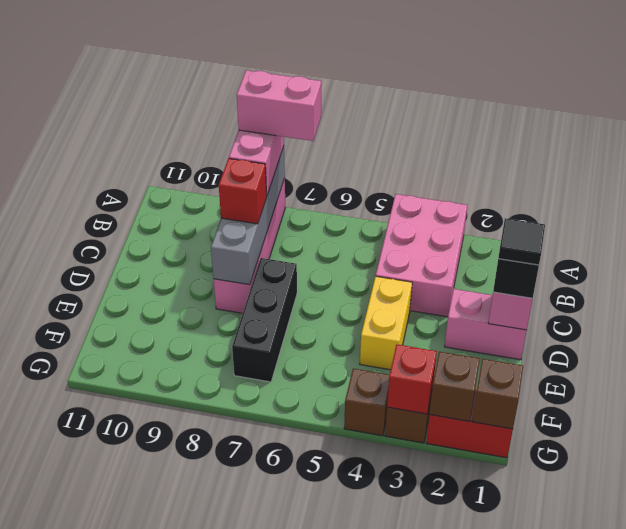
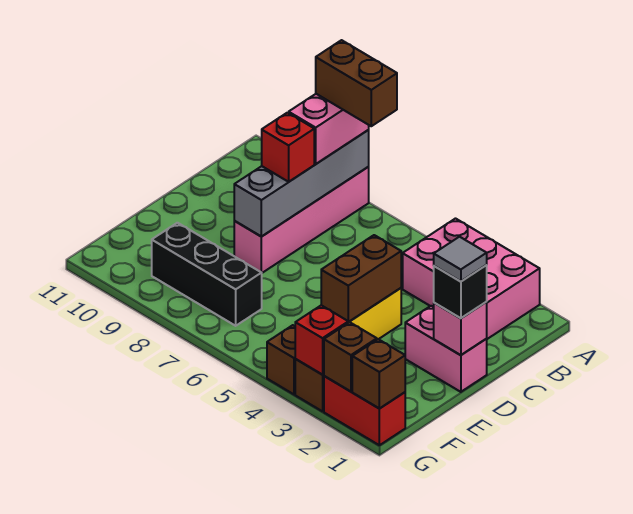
pink 2x3 brick [376,194,467,317] -> pink 2x3 brick turned to [403,219,540,339]
pink 1x2 brick [237,70,321,141] -> brown 1x2 brick [316,40,397,126]
black 1x1 tile [498,218,545,265] -> grey 1x1 tile [434,237,487,281]
none -> brown 1x2 brick [321,235,401,322]
black 1x3 brick [232,258,297,382] -> black 1x3 brick turned to [152,223,262,326]

